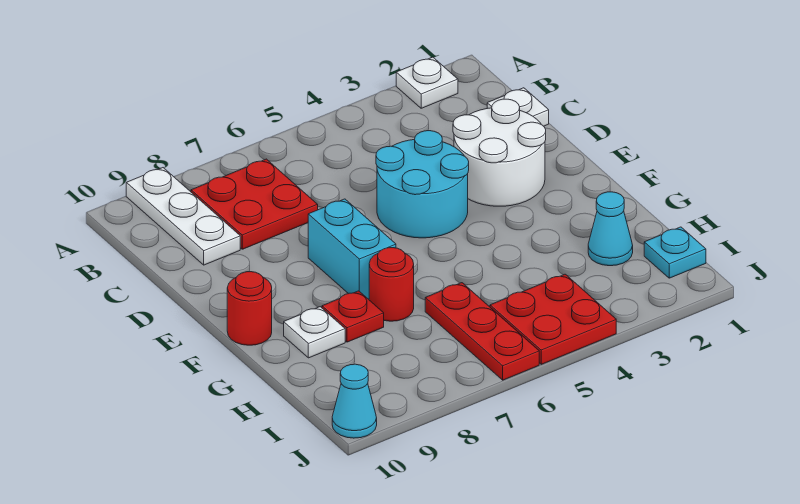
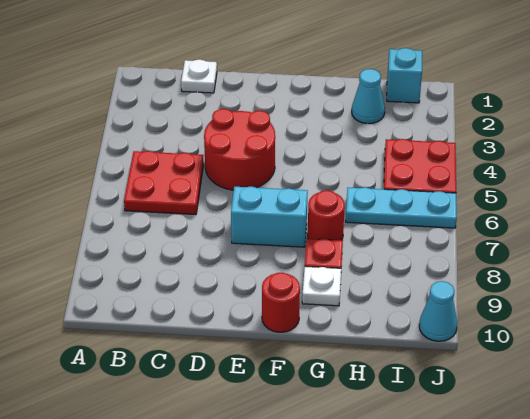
white 1x1 plate [396,57,458,108] -> none
white 1x3 plate [126,168,240,265] -> none
red 2x2 plate [191,159,318,249] -> red 2x2 plate moved to [124,151,204,215]
white 2x2 round brick [453,99,546,206] -> none
cyan 2x2 round brick [376,131,469,238] -> red 2x2 round brick [204,109,275,190]
red 1x3 plate [425,283,539,380] -> cyan 1x3 plate [346,187,457,228]
cyan 1x1 plate [644,227,706,278] -> cyan 1x1 brick [387,48,422,103]

